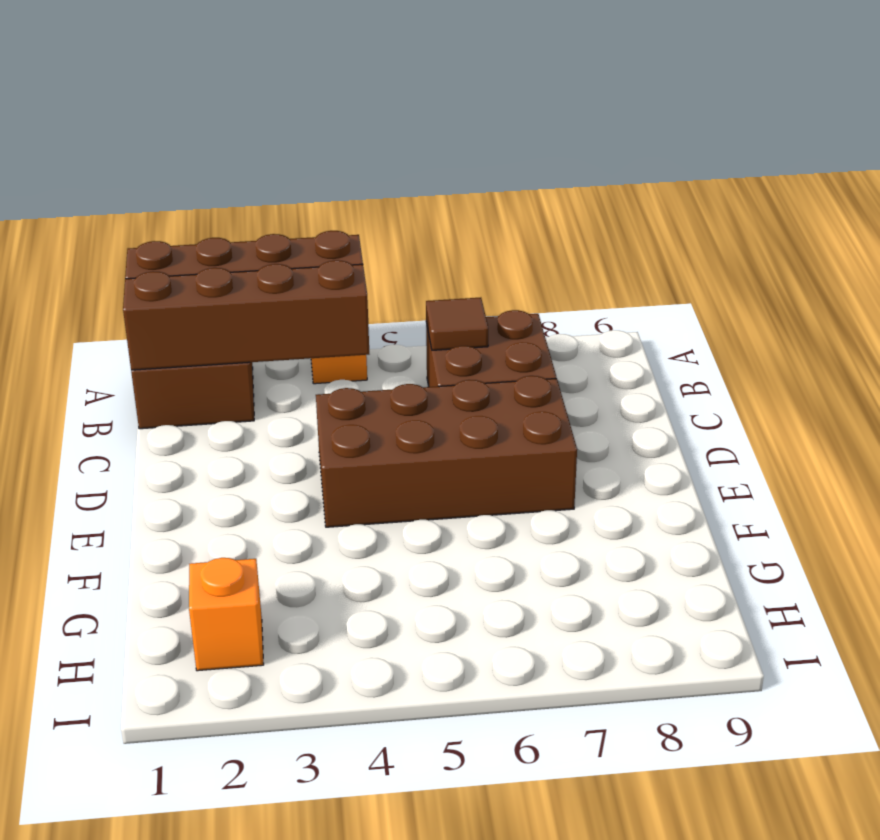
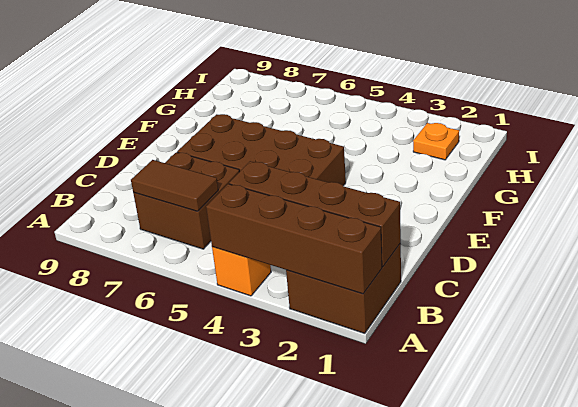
brown 1x1 tile [426,298,488,350] -> brown 1x2 tile [131,160,218,211]
orange 1x1 brick [189,558,264,671] -> orange 1x1 plate [413,123,459,160]

